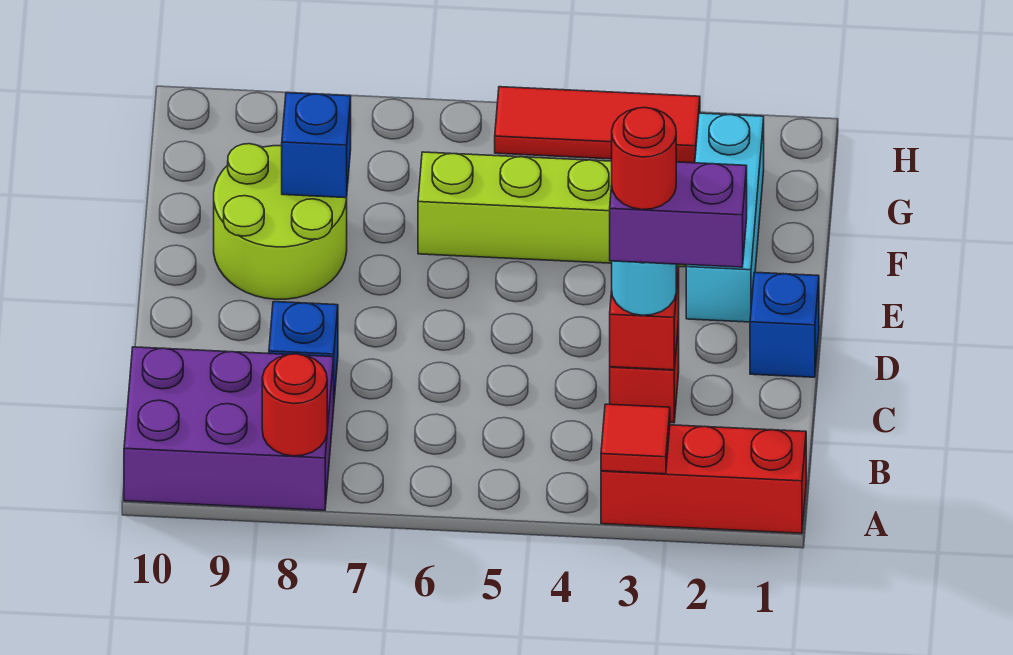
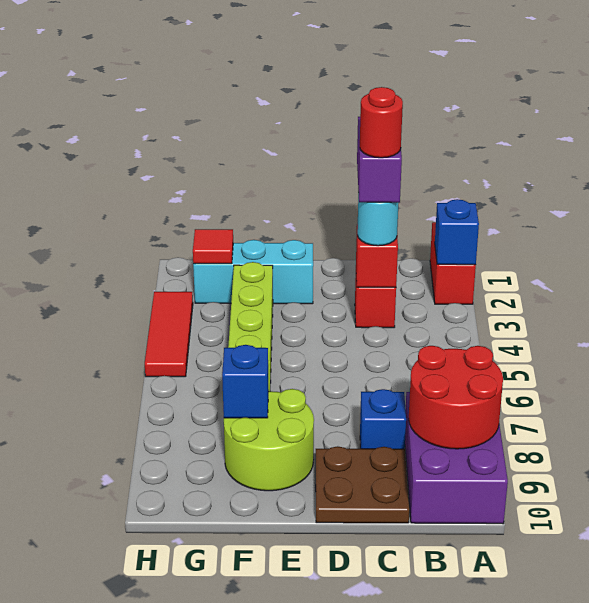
red 1x3 brick [601,425,806,533] -> red 1x2 brick [430,222,476,304]
red 1x1 tile [601,404,670,474] -> red 1x1 tile moved to [193,229,233,264]
red 1x1 round brick [262,354,327,456] -> red 2x2 round brick [409,346,503,449]
none -> brown 2x2 plate [316,446,409,523]
blue 1x1 brick [750,272,819,377] -> blue 1x1 brick moved to [435,199,479,265]

